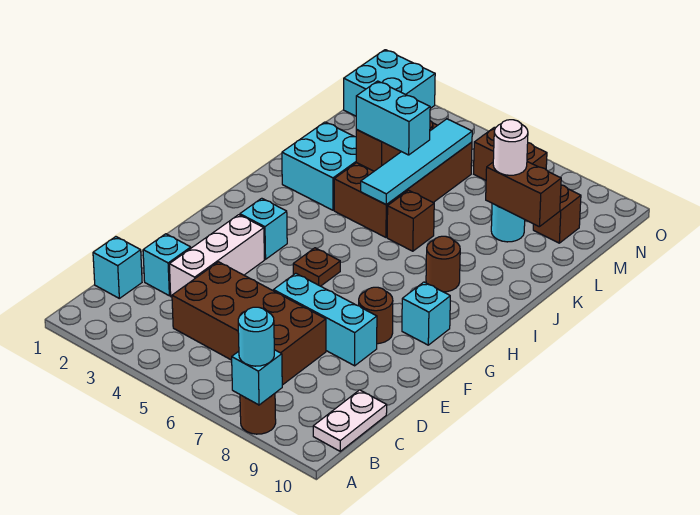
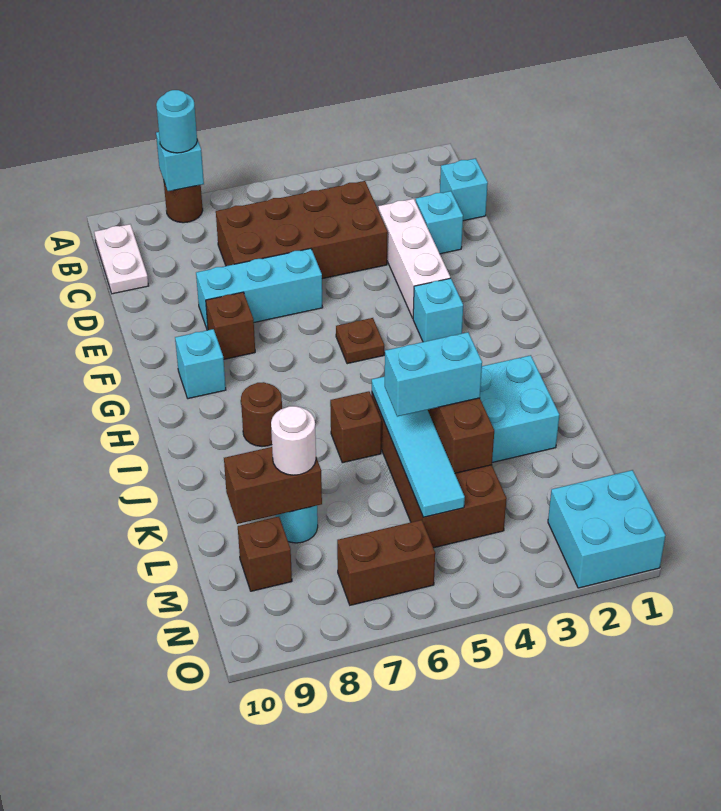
brown 1x1 round brick [359,287,393,344] -> brown 1x1 brick [206,292,255,359]

